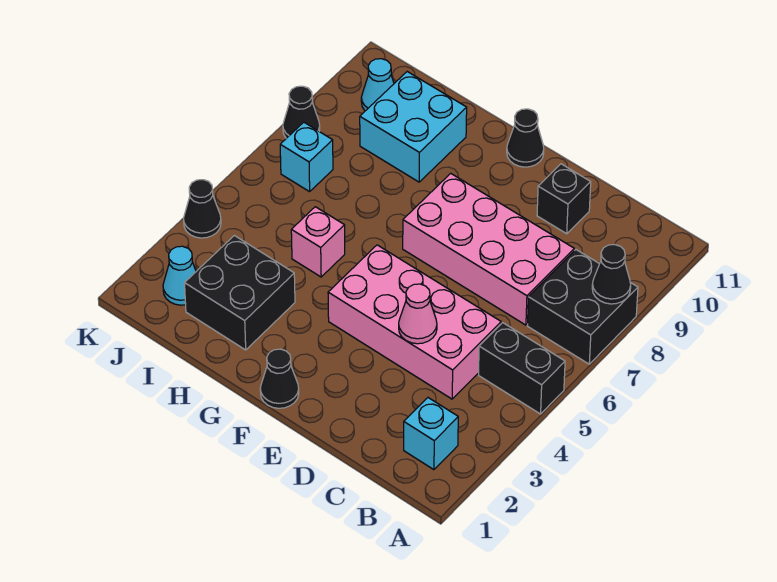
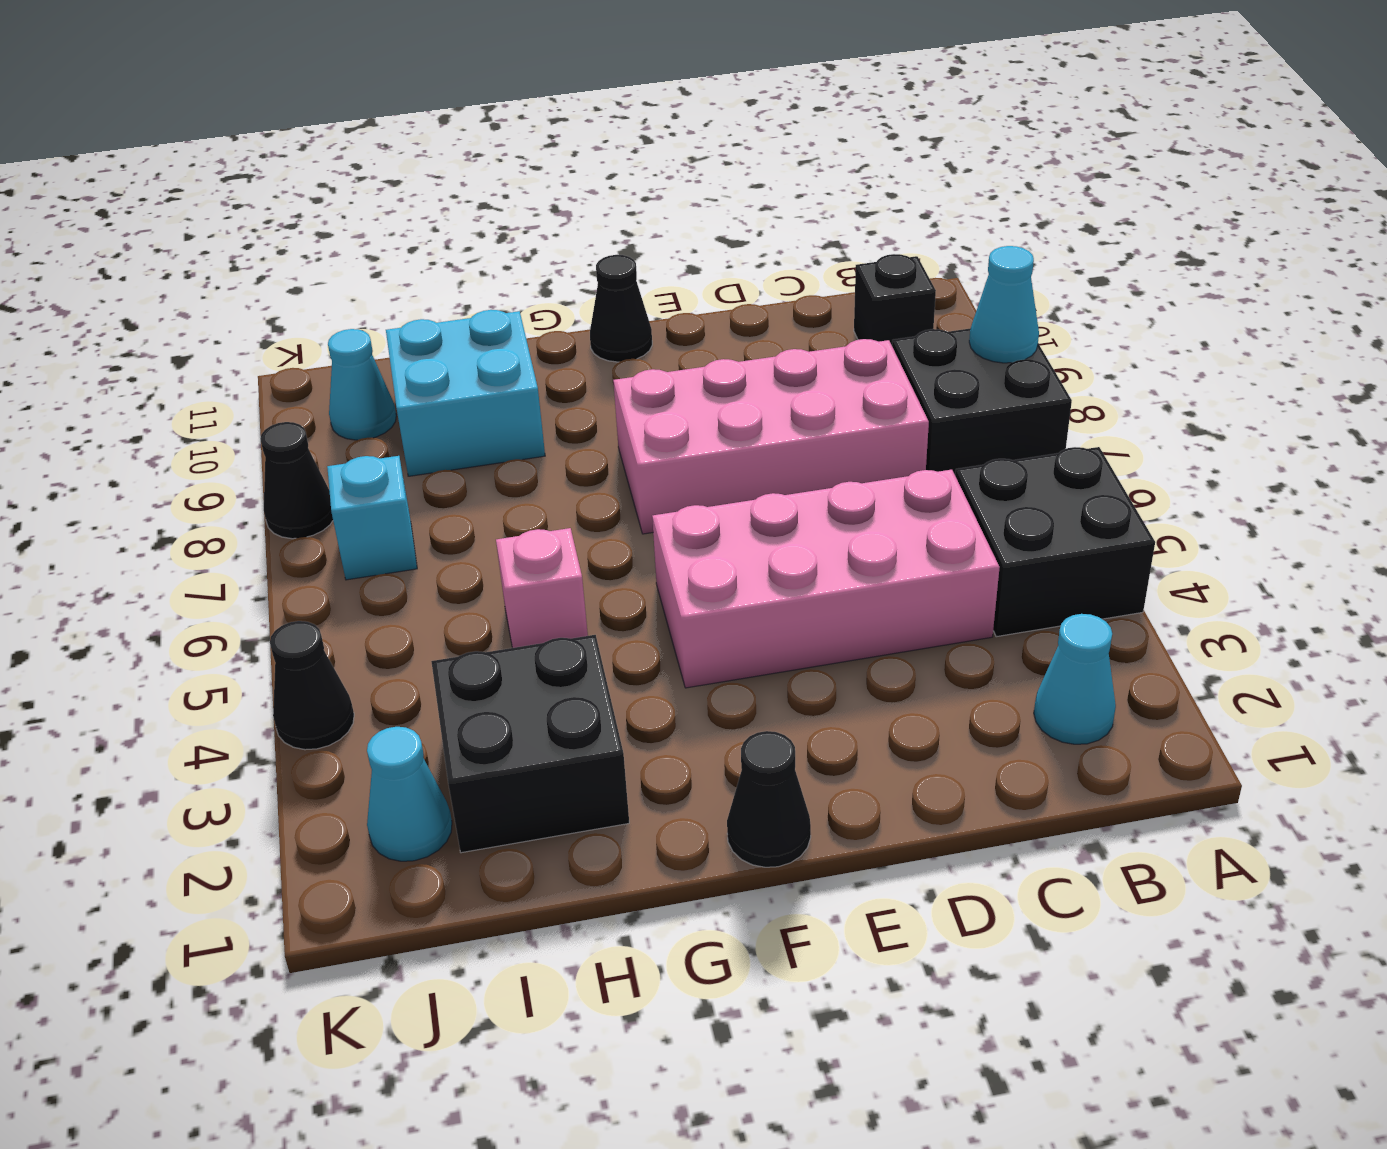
black 1x2 brick [479,323,565,414] -> black 2x2 brick [955,447,1155,637]
black 1x1 cone [592,244,631,304] -> cyan 1x1 cone [969,246,1039,363]
cyan 1x1 brick [404,398,458,470] -> cyan 1x1 cone [1034,614,1116,744]
pink 1x1 cone [399,284,437,344] -> none
black 1x1 brick [537,164,591,234] -> black 1x1 brick moved to [854,254,936,345]

